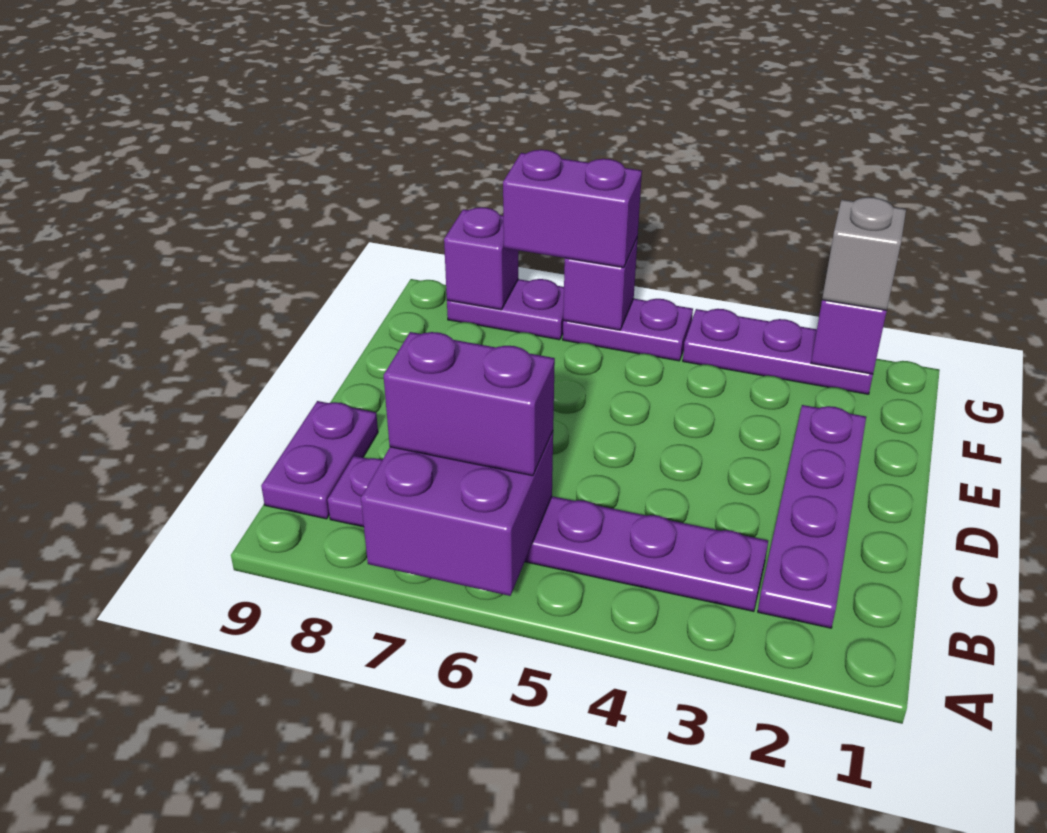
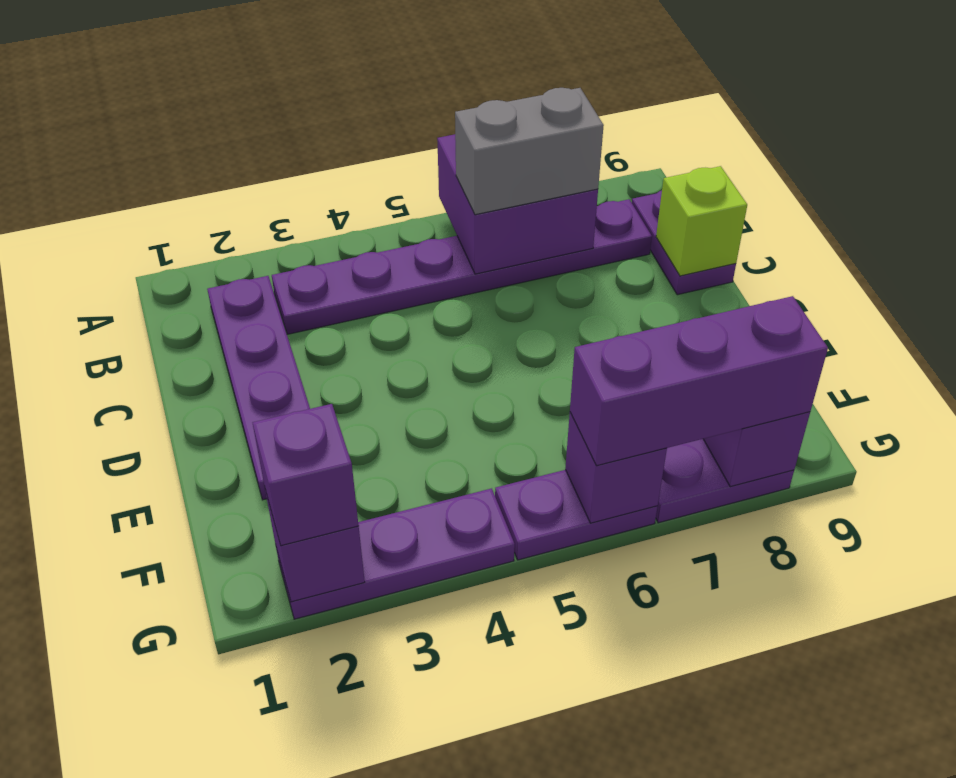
purple 1x2 brick [383,332,555,476] -> grey 1x2 brick [455,88,604,215]
none -> lime 1x1 brick [656,166,747,276]
grey 1x1 brick [822,197,906,310] -> purple 1x1 brick [253,404,359,546]
purple 1x2 brick [503,150,642,268] -> purple 1x3 brick [570,296,828,466]

